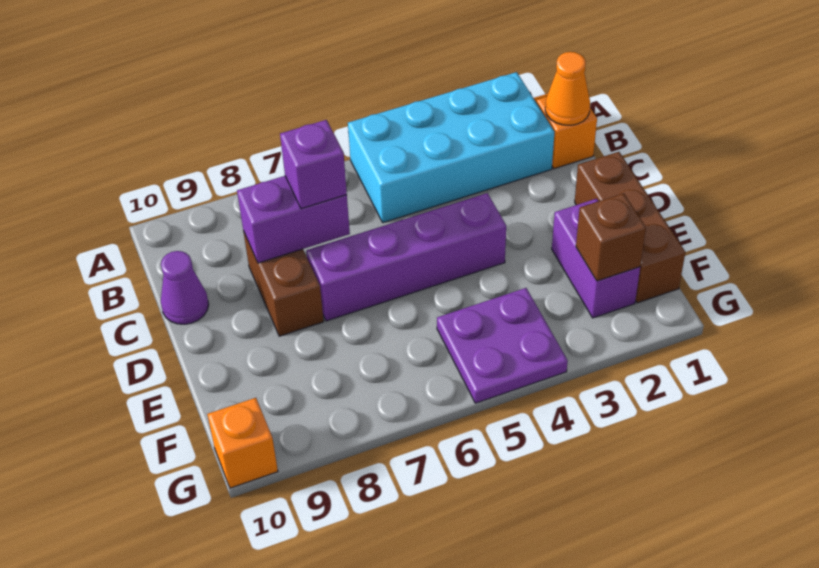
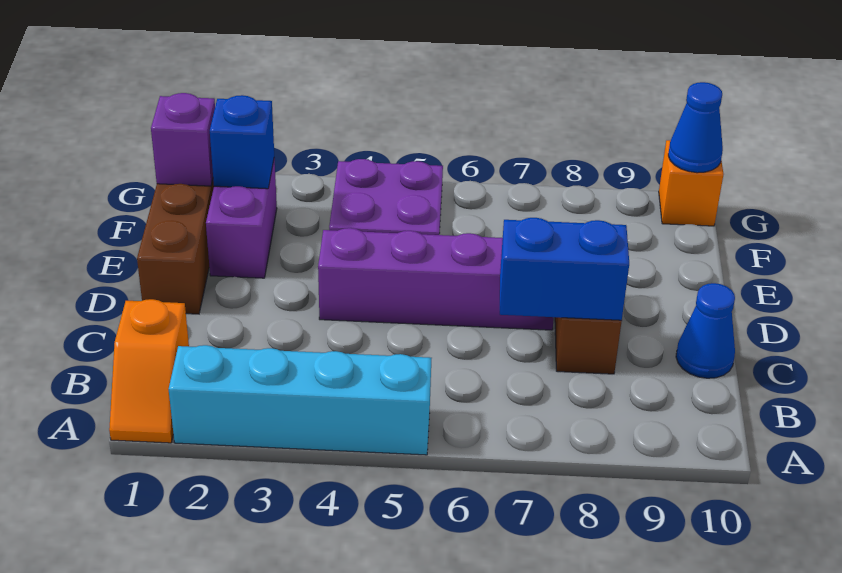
cyan 2x4 brick [348,72,554,223] -> cyan 1x4 brick [169,345,431,455]
orange 1x1 cone [545,52,590,125] -> none
purple 1x2 brick [237,176,350,263] -> blue 1x2 brick [500,218,629,320]
purple 1x1 brick [280,120,347,209] -> purple 1x1 brick moved to [151,93,215,186]
purple 1x1 cone [161,251,209,324] -> blue 1x1 cone [676,283,735,378]
brown 1x1 brick [576,193,646,281] -> blue 1x1 brick [210,95,274,189]
none -> blue 1x1 cone [668,82,723,173]

